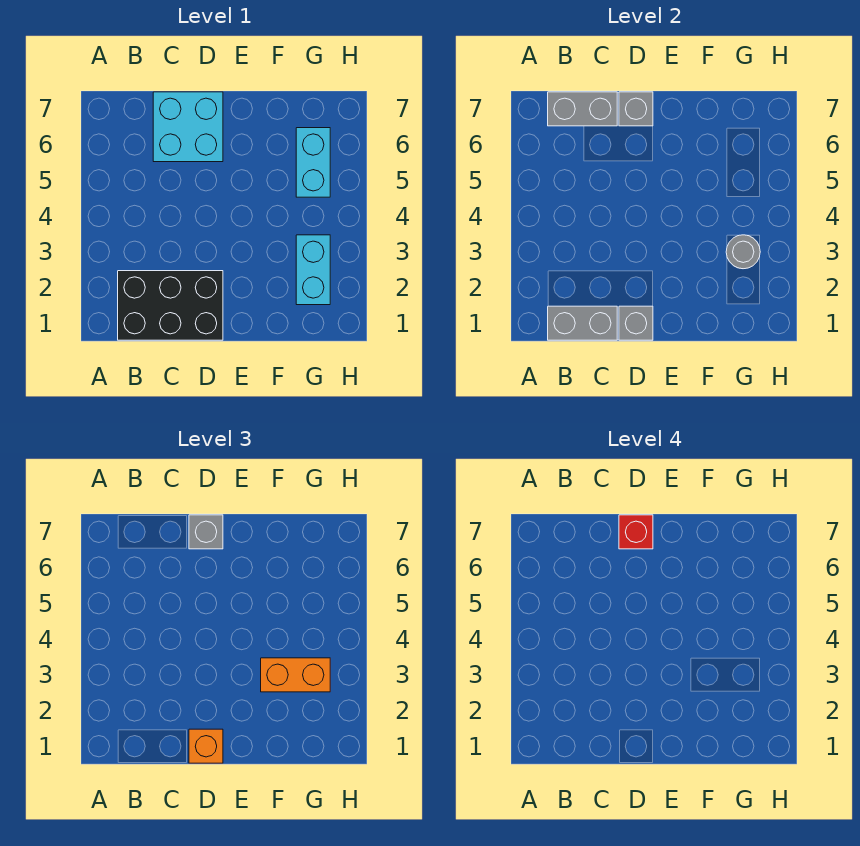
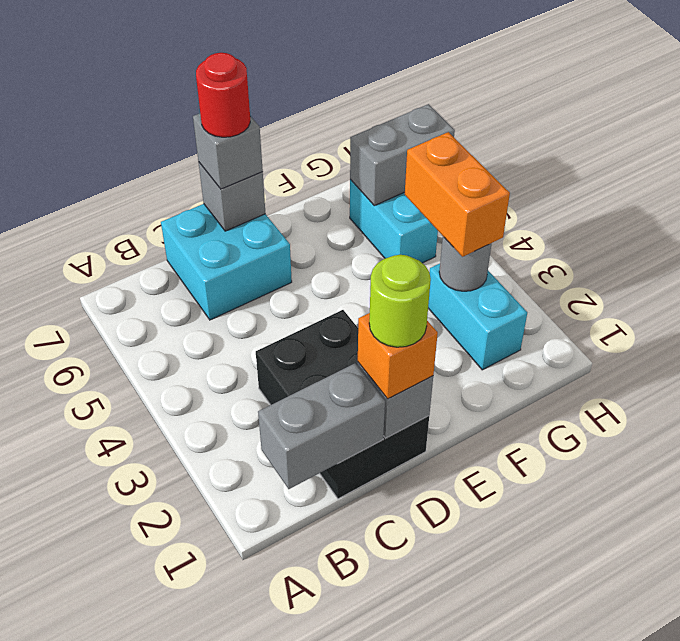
black 2x3 brick [118,271,223,340] -> black 2x3 brick turned to [256,310,429,499]
grey 1x2 brick [548,92,617,126] -> grey 1x2 brick moved to [350,104,455,206]
none -> lime 1x1 round brick [369,255,431,347]
red 1x1 brick [619,515,653,549] -> red 1x1 round brick [196,53,250,137]
orange 1x2 brick [261,658,330,692] -> orange 1x2 brick turned to [405,132,510,257]

